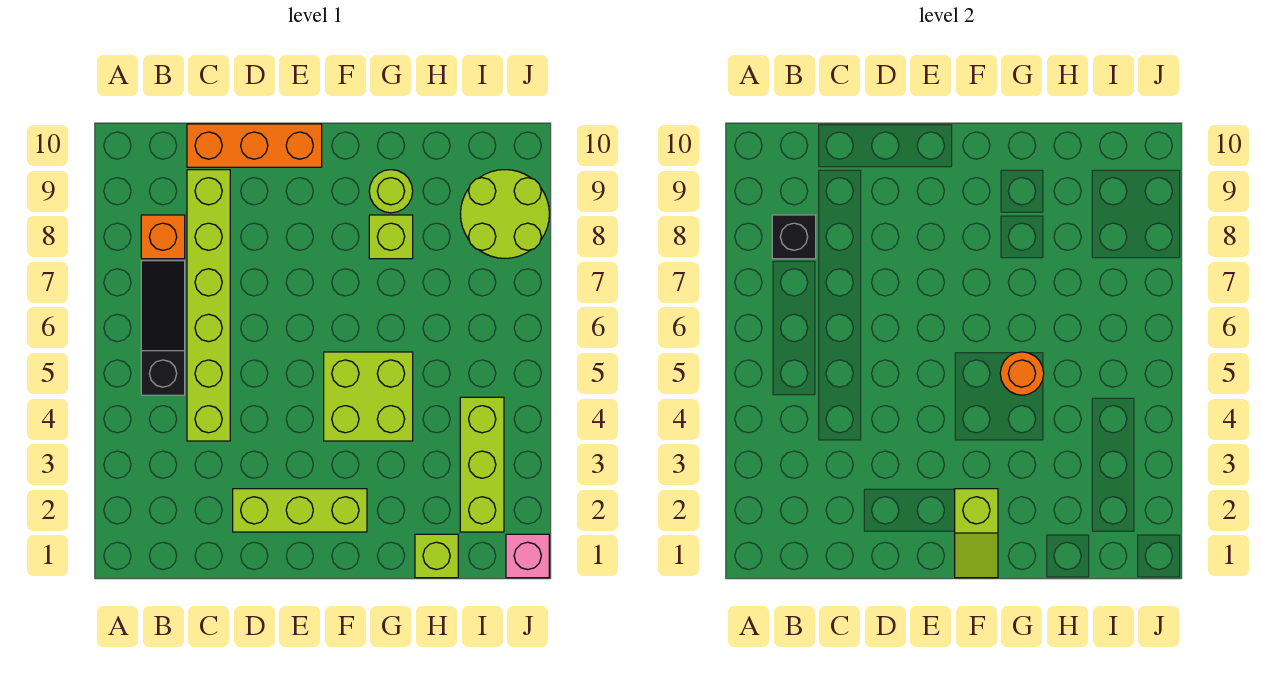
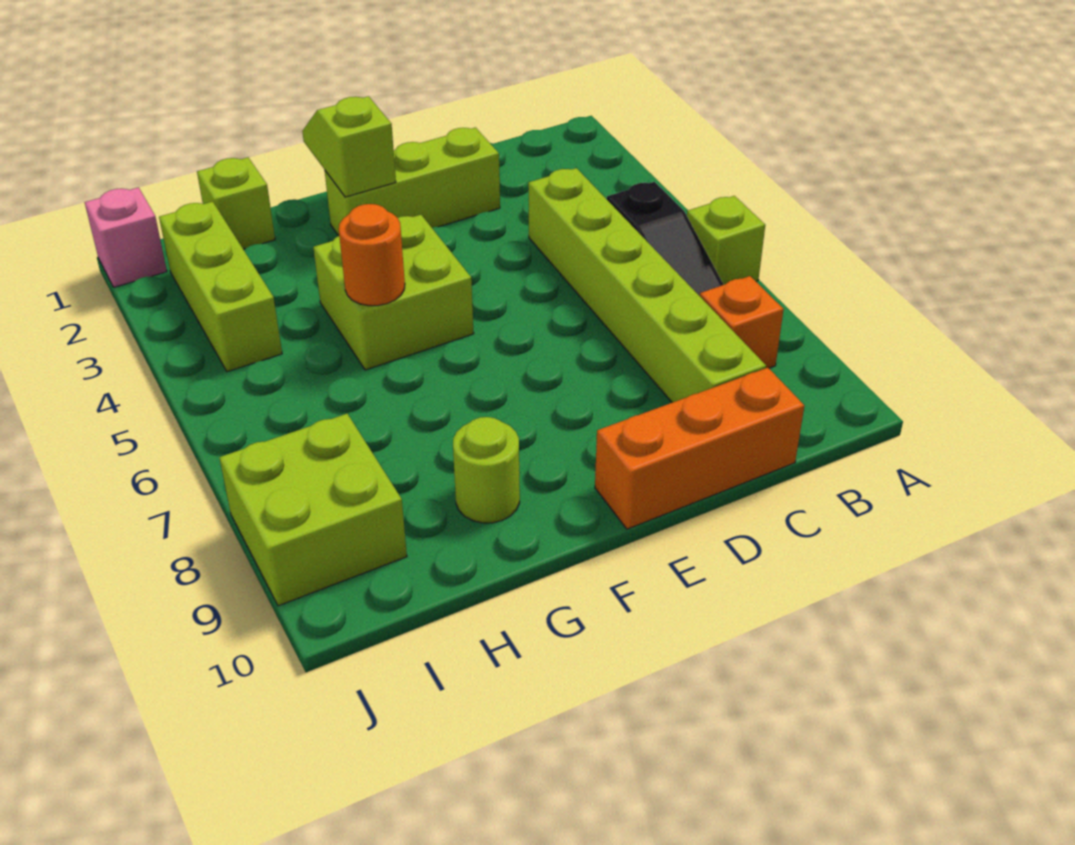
black 1x1 brick [772,215,816,259] -> none
lime 1x1 brick [369,215,413,259] -> lime 1x1 brick moved to [687,196,765,285]
lime 2x2 round brick [461,170,549,258] -> lime 2x2 brick [219,414,407,606]

